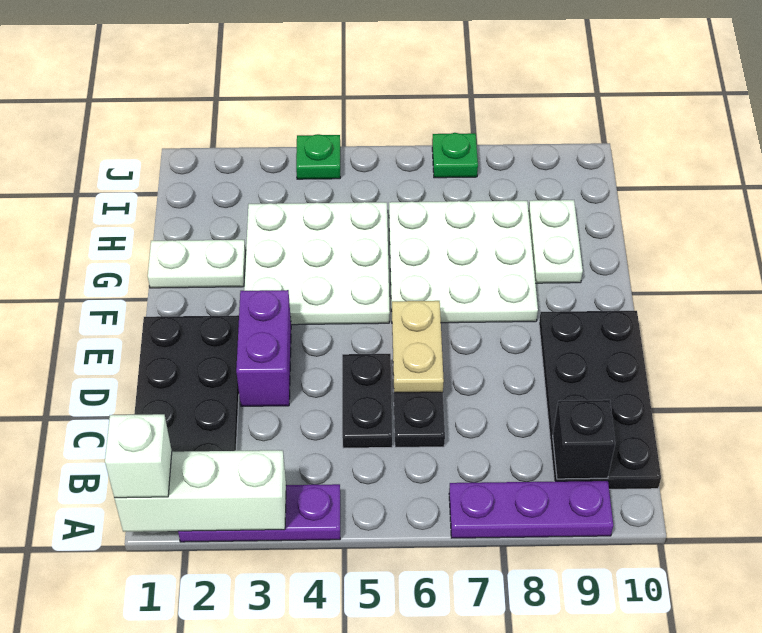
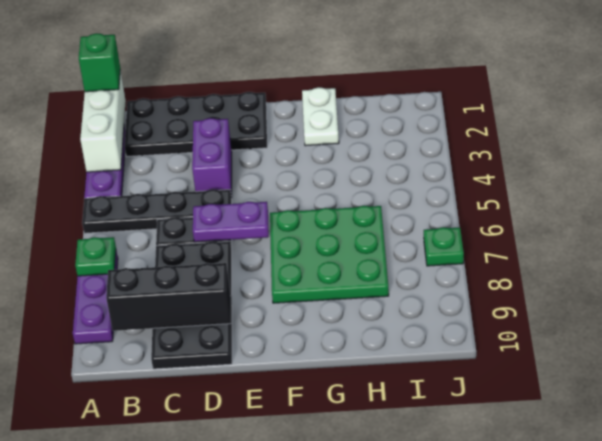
white 1x1 brick [105,414,172,498] -> green 1x1 brick [79,33,120,92]
black 2x4 plate [539,311,661,489] -> black 2x4 plate turned to [151,241,232,369]
black 1x1 brick [553,400,615,479] -> black 1x3 brick [106,263,231,331]
black 1x2 plate [342,354,392,448] -> black 1x4 plate [82,189,232,233]
purple 1x2 brick [236,290,291,406] -> purple 1x2 brick turned to [192,118,232,197]
tan 1x2 plate [392,301,444,393] -> purple 1x2 plate [193,202,269,242]
white 3x3 plate [244,202,390,325] -> none
white 3x3 plate [389,200,538,323] -> green 3x3 plate [270,206,389,303]
white 1x2 plate [528,200,583,283] -> none
green 1x1 plate [296,134,340,179] -> green 1x1 plate moved to [75,237,116,276]

